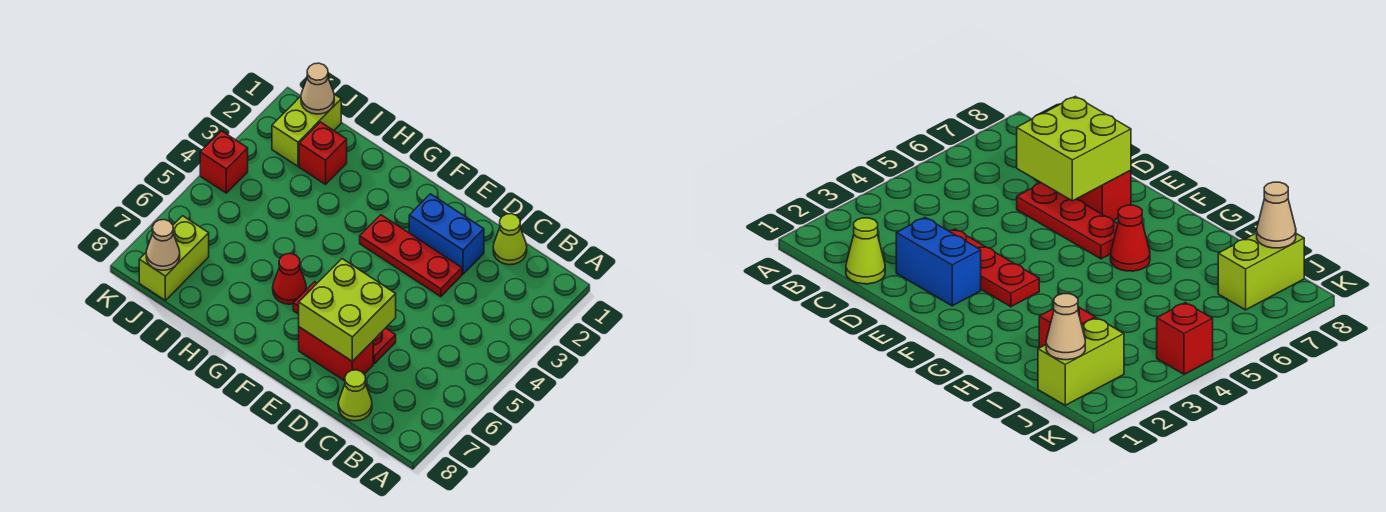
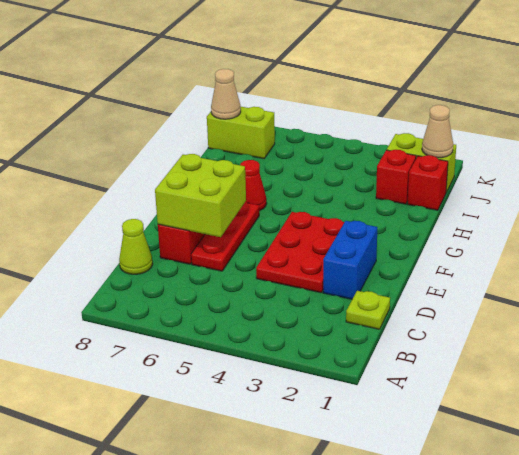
lime 1x1 cone [493,214,527,265] -> lime 1x1 plate [346,291,390,329]
red 1x3 plate [360,215,462,297] -> red 2x3 plate [256,212,344,293]
red 1x1 brick [200,131,248,193] -> red 1x1 brick moved to [408,155,448,210]

